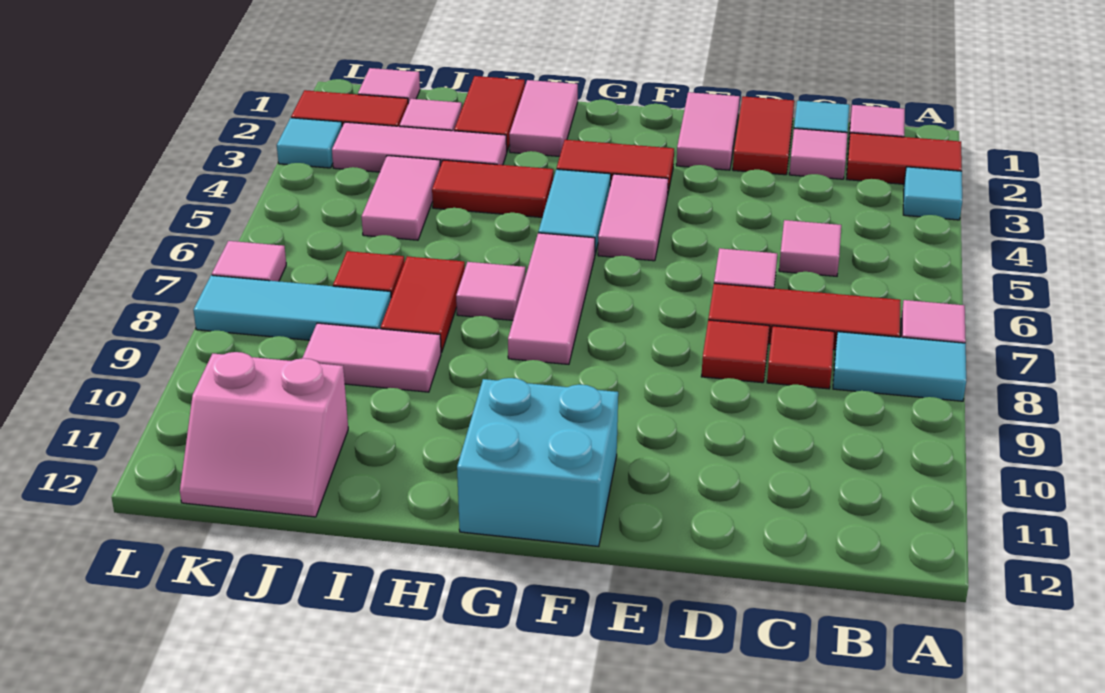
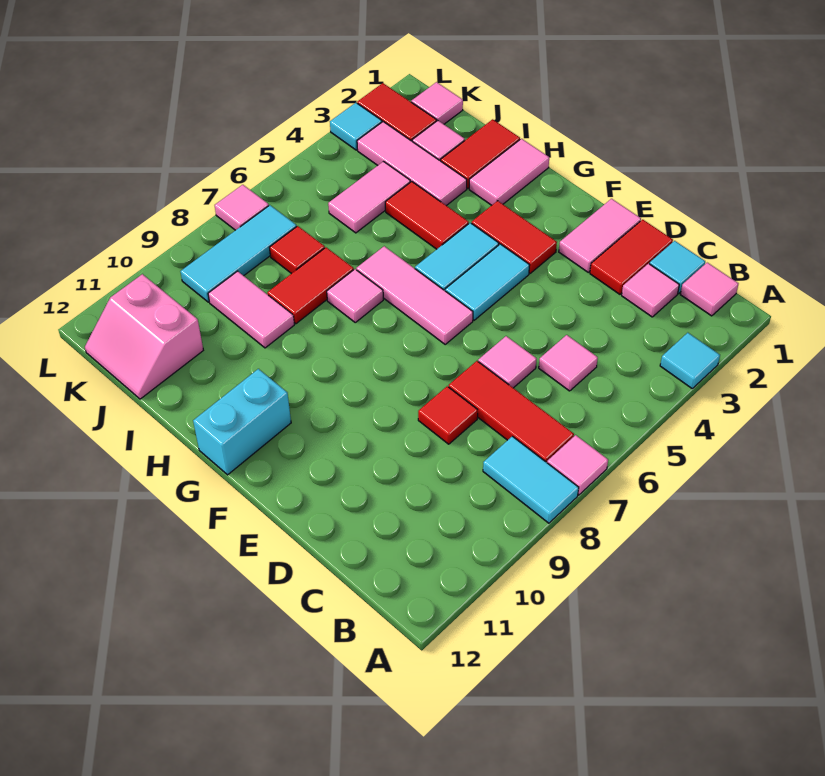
red 1x2 tile [847,133,962,184] -> none
red 1x1 tile [767,326,834,389] -> none
pink 1x2 tile [598,174,668,261] -> cyan 1x2 tile [445,244,530,320]
cyan 2x2 brick [457,378,618,546] -> cyan 1x2 brick [193,369,291,475]
pink 1x3 tile [508,233,595,364] -> pink 1x3 tile turned to [356,246,473,344]
cyan 1x3 tile [193,275,391,340] -> cyan 1x3 tile turned to [180,205,297,302]

